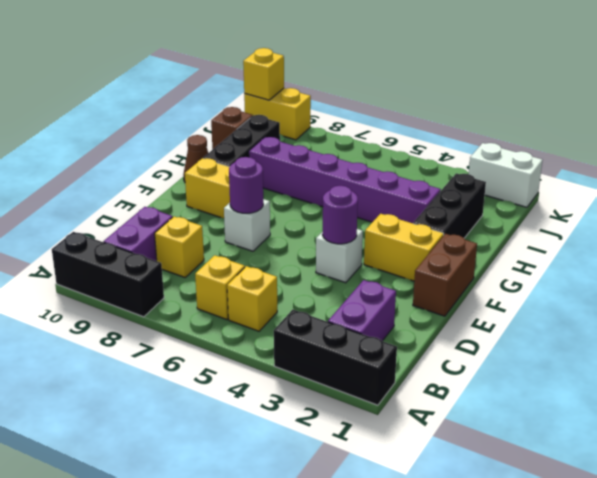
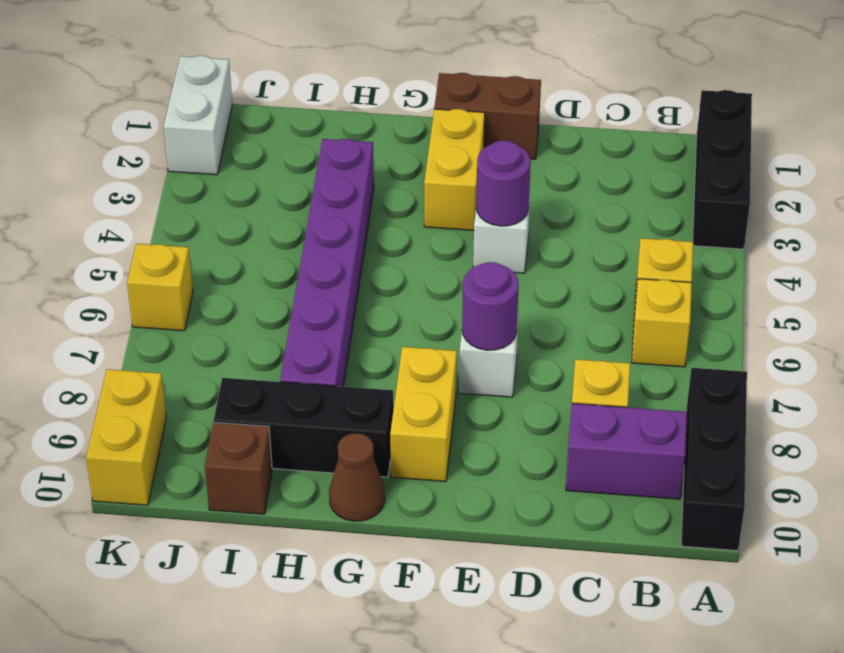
purple 1x2 brick [328,280,396,341] -> none
black 1x3 brick [413,173,486,238] -> none
yellow 1x1 brick [243,48,284,100] -> yellow 1x1 brick moved to [127,244,193,331]

